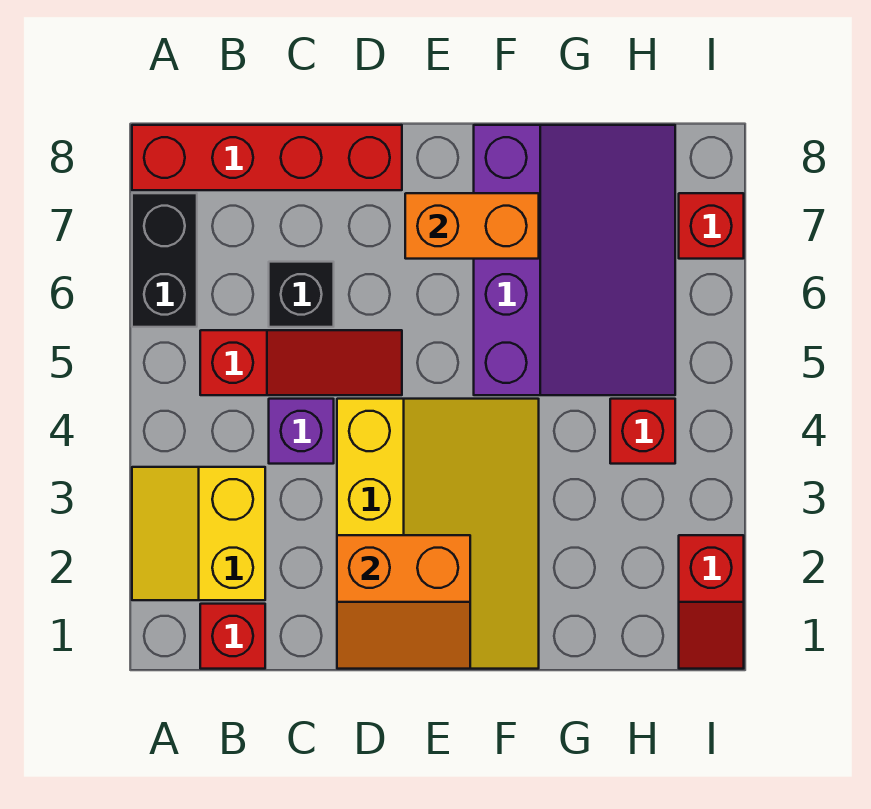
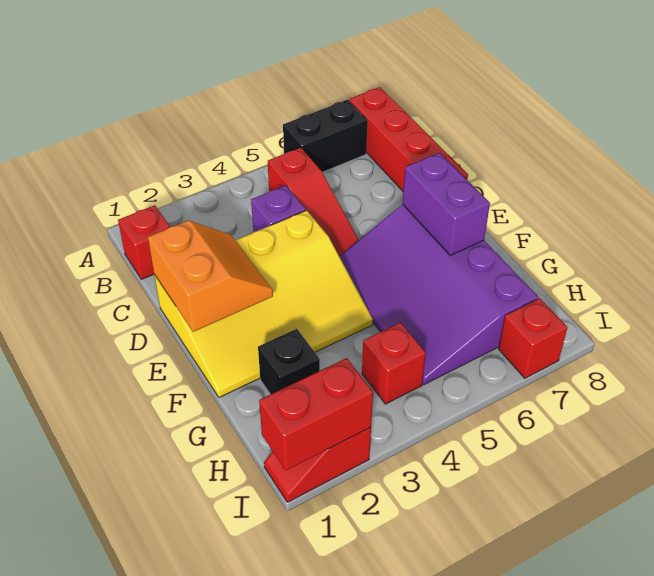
yellow 2x2 slope [132,467,265,600] -> none
black 1x1 brick [269,262,334,327] -> black 1x1 brick moved to [258,329,320,395]
orange 2x2 slope [337,535,470,669] -> orange 2x2 slope turned to [148,220,273,332]
orange 1x2 brick [405,193,539,259] -> purple 1x2 brick [403,153,490,255]
purple 3x4 slope [474,125,675,395] -> purple 3x4 slope turned to [339,204,538,385]
none -> red 1x2 brick [259,358,373,470]

